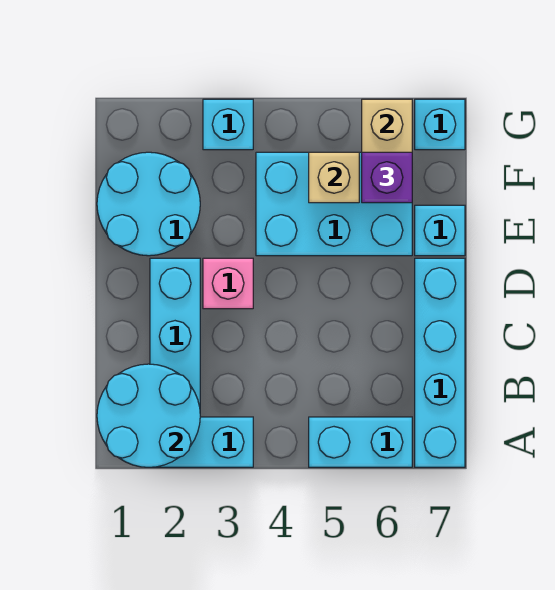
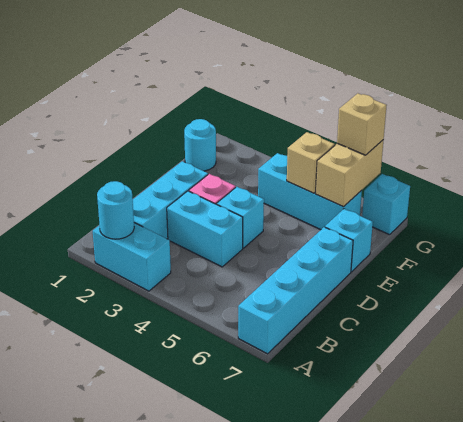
cyan 2x2 round brick [97,364,200,467] -> cyan 1x1 round brick [97,181,134,239]
cyan 1x2 brick [309,417,412,467] -> cyan 1x2 brick moved to [167,191,243,267]
cyan 2x2 round brick [97,152,200,256] -> cyan 1x1 round brick [184,119,216,171]
cyan 2x3 brick [256,152,412,256] -> cyan 1x3 brick [258,153,362,230]
purple 1x1 brick [362,152,412,203] -> none
cyan 1x1 brick [203,99,253,150] -> cyan 1x1 brick moved to [217,187,264,248]
none -> tan 1x1 brick [337,93,387,155]

